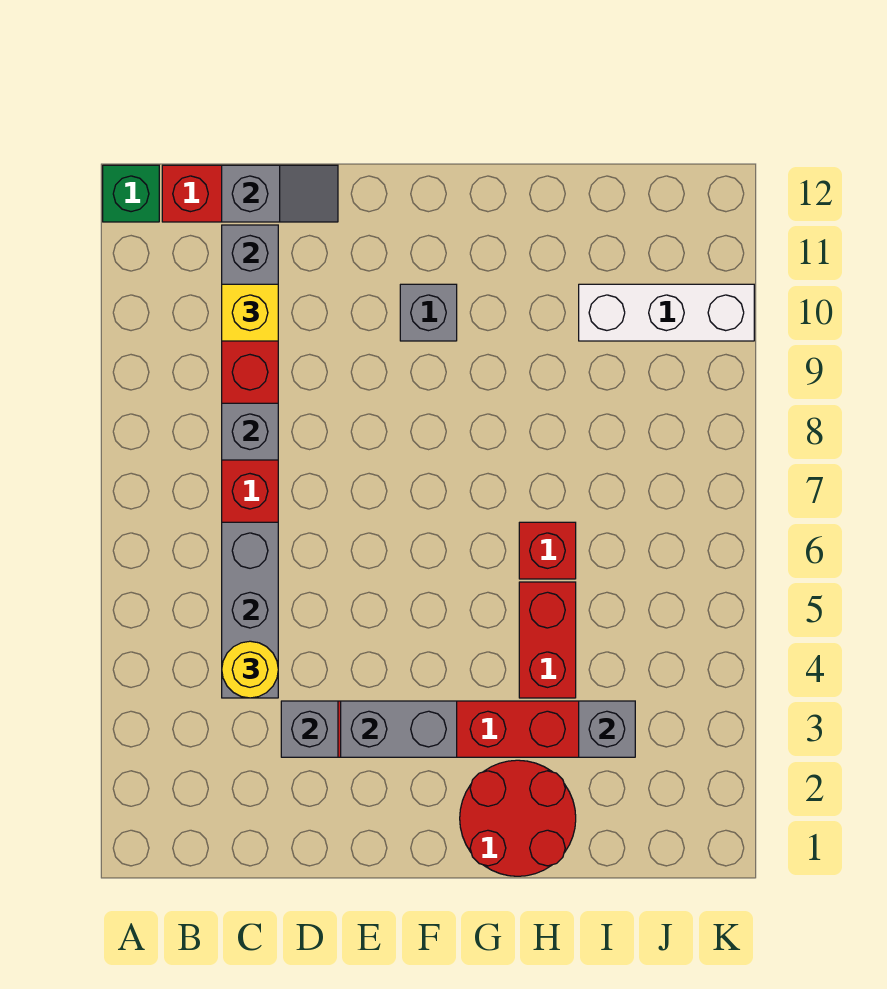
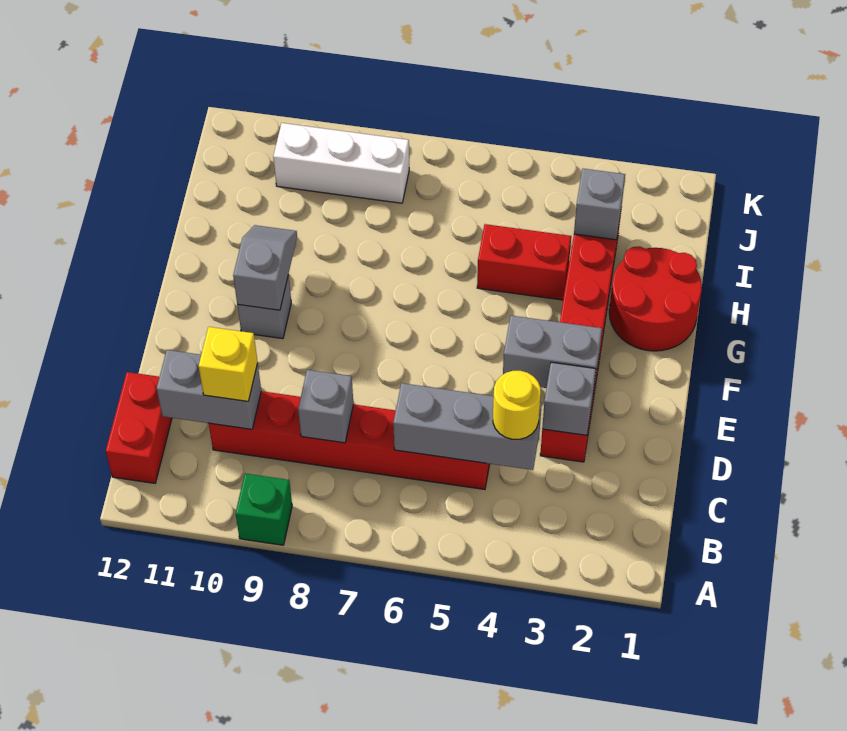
green 1x1 brick [103,165,159,222] -> green 1x1 brick moved to [235,473,292,545]
grey 1x2 slope [222,165,338,222] -> grey 1x2 slope moved to [233,225,297,310]
grey 1x2 brick [341,701,457,757] -> grey 1x2 brick turned to [503,316,602,388]
red 1x1 brick [519,522,576,579] -> none
white 1x3 brick [579,284,754,341] -> white 1x3 brick turned to [273,123,409,203]

